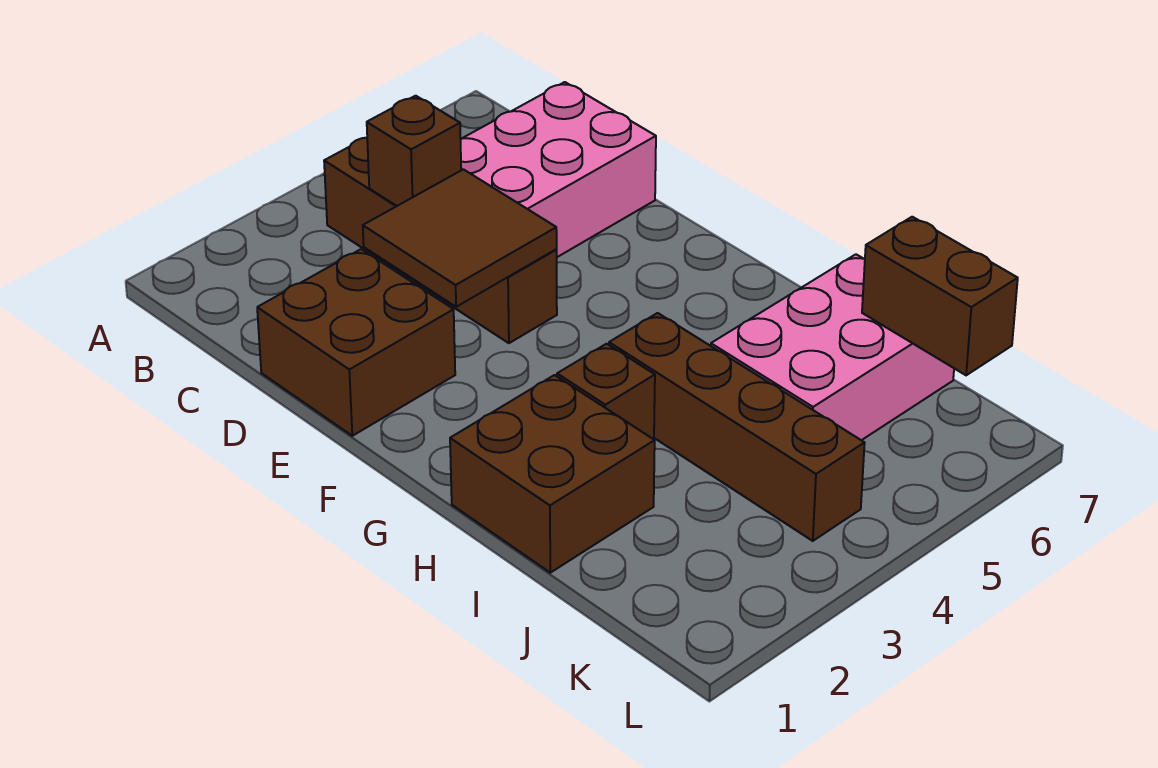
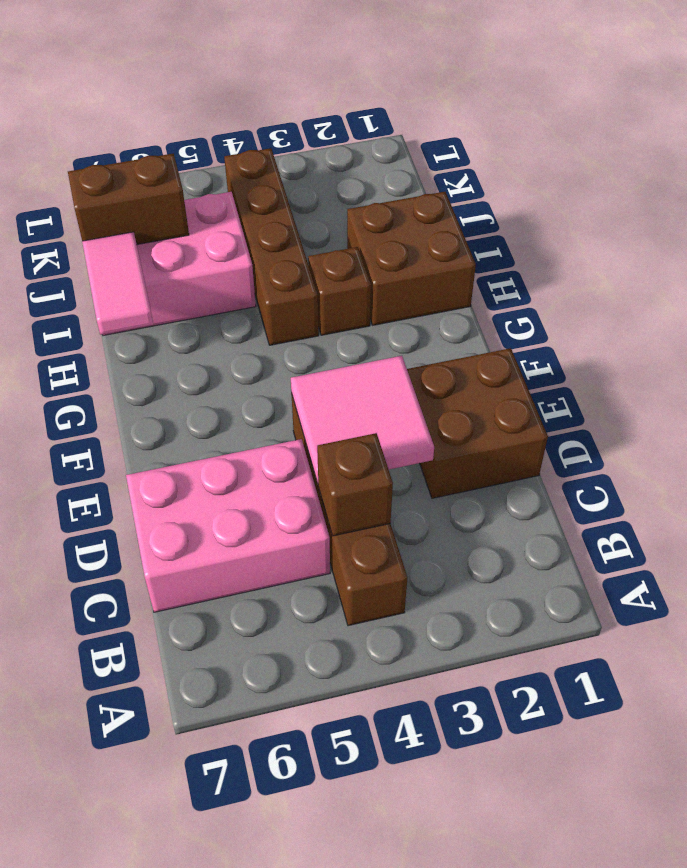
brown 2x2 tile [363,169,557,307] -> pink 2x2 tile [291,356,434,483]
none -> pink 1x2 tile [82,232,153,335]
brown 1x2 brick [862,217,1018,375] -> brown 1x2 brick turned to [68,154,189,245]

